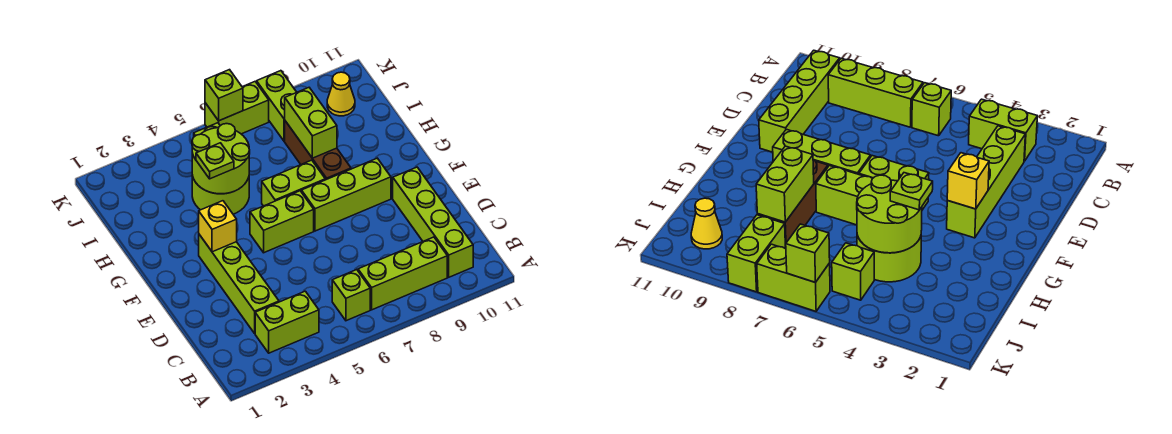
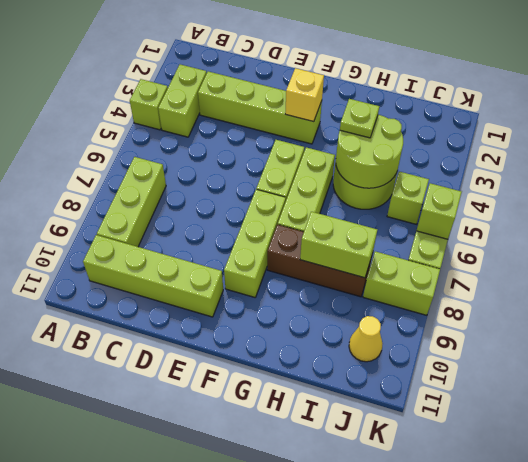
lime 1x1 brick [332,270,370,321] -> lime 1x1 brick moved to [130,79,168,130]
lime 1x2 brick [262,160,325,206] -> lime 1x3 brick [278,147,335,232]

